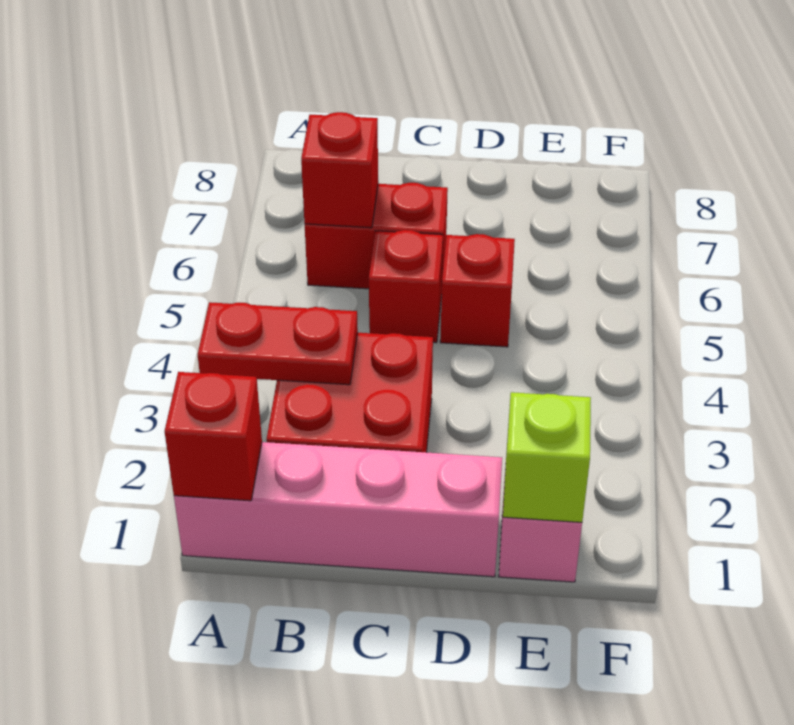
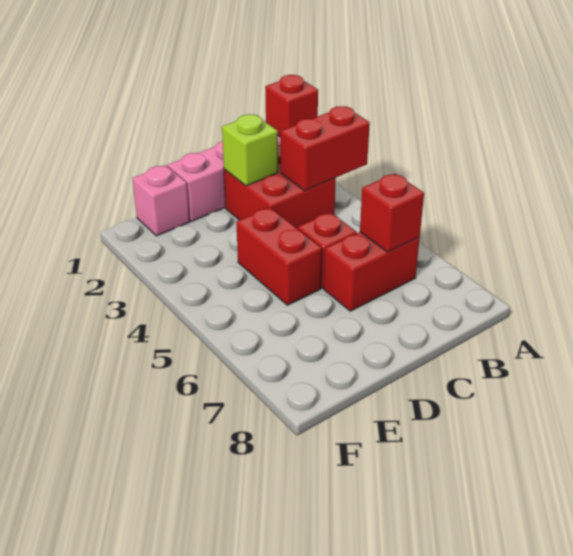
red 1x2 plate [198,302,358,385] -> red 1x2 brick [281,106,370,191]
red 1x1 brick [440,234,515,347] -> red 1x2 brick [236,207,322,305]
lime 1x1 brick [503,392,591,522] -> lime 1x1 brick moved to [222,114,278,186]

